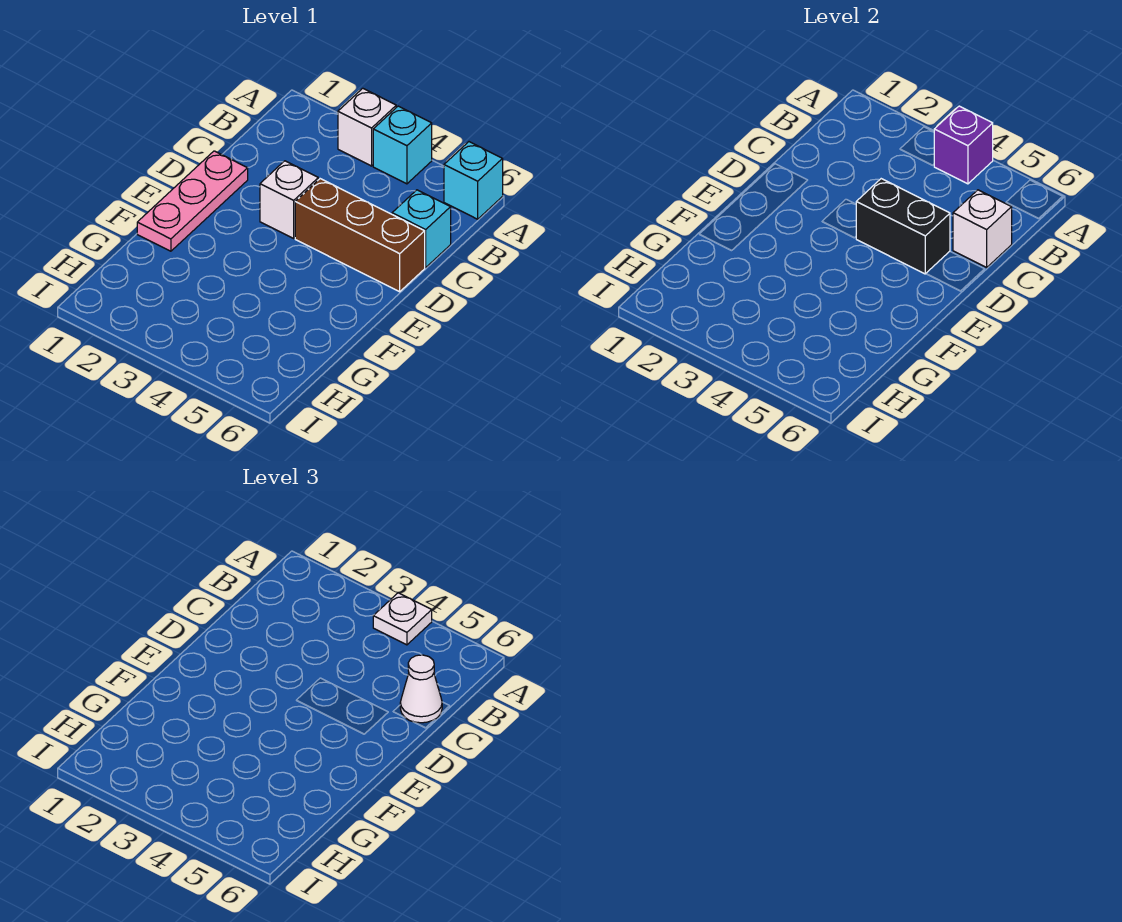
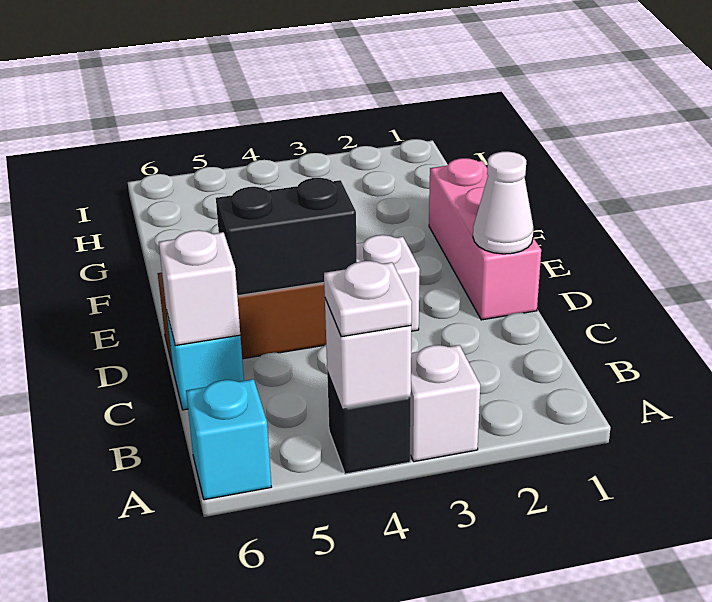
cyan 1x1 brick [373,106,432,184] -> black 1x1 brick [327,368,411,474]
purple 1x1 brick [934,106,993,184] -> white 1x1 brick [325,299,411,408]
white 1x1 cone [400,655,442,723] -> white 1x1 cone moved to [473,152,533,254]
pink 1x3 plate [137,151,248,251] -> pink 1x3 brick [429,158,541,320]

